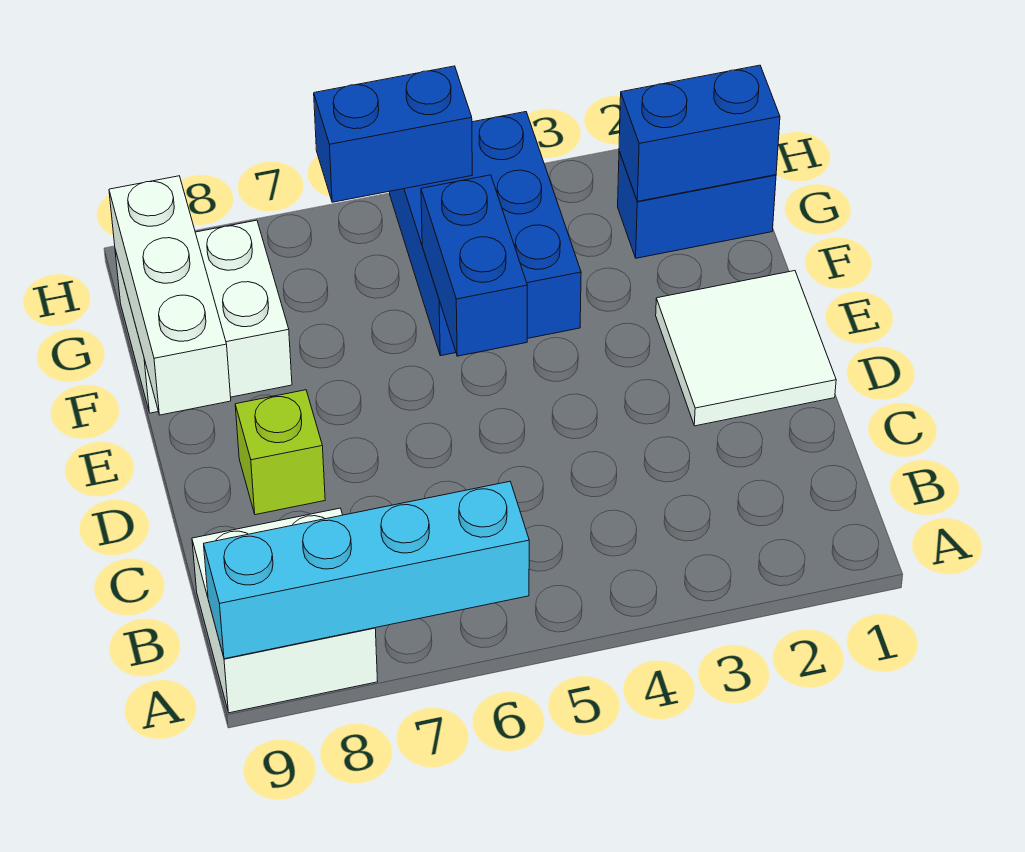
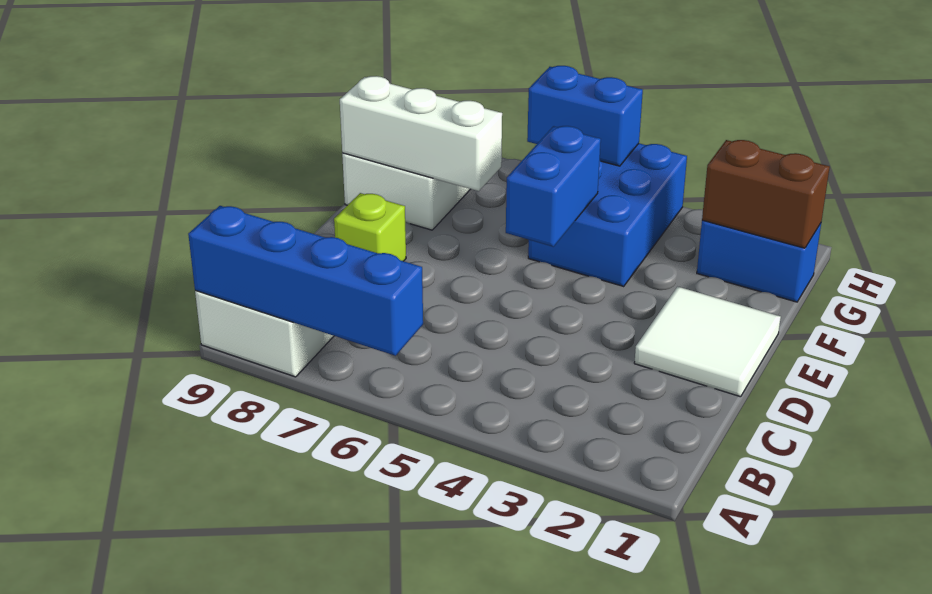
cyan 1x4 brick [204,482,529,659] -> blue 1x4 brick [188,206,423,356]
white 1x3 brick [109,176,231,415] -> white 1x3 brick turned to [340,76,502,191]
blue 1x2 brick [619,65,780,201] -> brown 1x2 brick [702,140,830,248]

